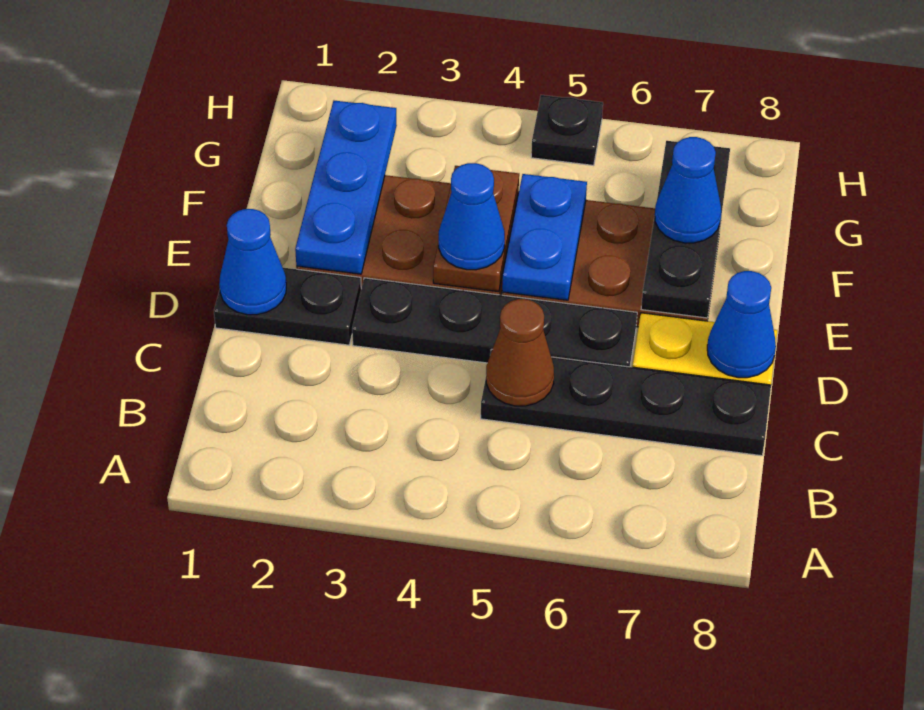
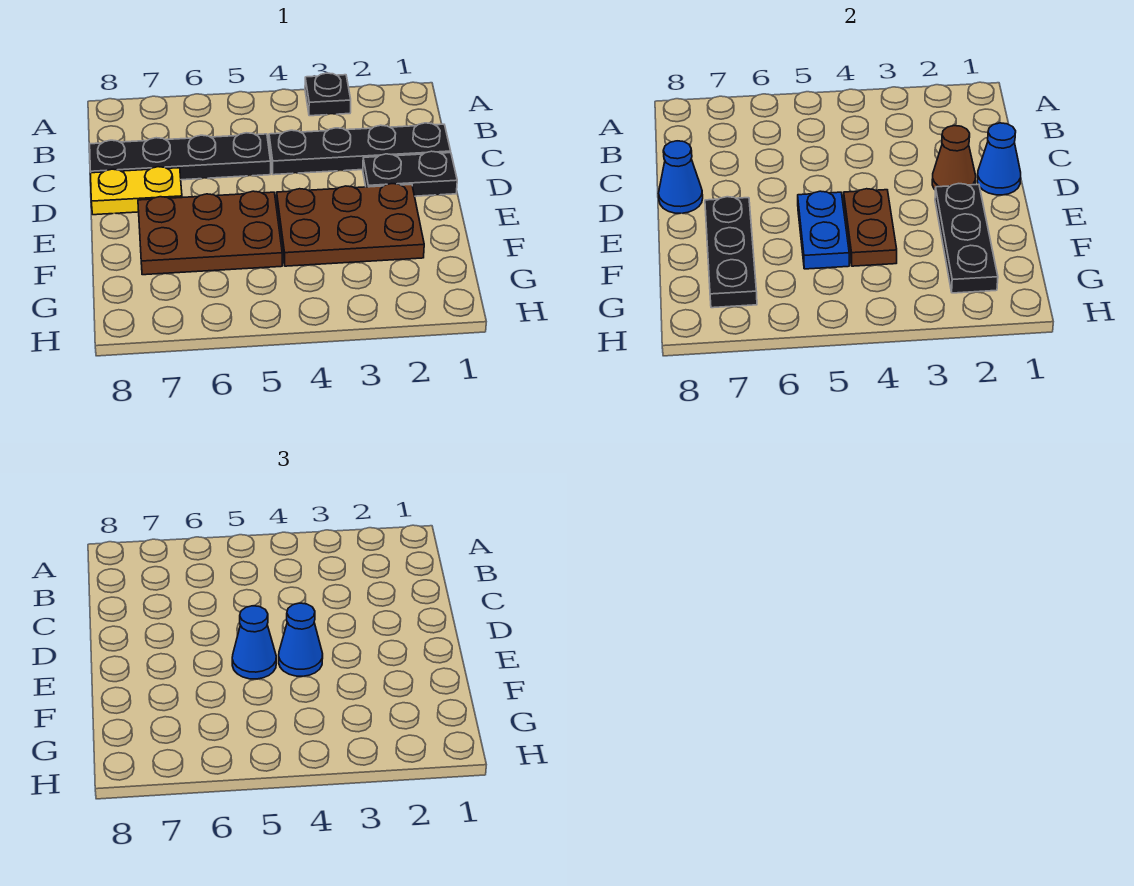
brown 1x1 cone [486,299,554,406] -> brown 1x1 cone moved to [932,126,976,189]
black 1x4 plate [352,278,637,367] -> black 1x4 plate moved to [269,123,451,175]
blue 1x3 plate [295,101,397,274] -> black 1x3 plate [935,184,998,293]
blue 1x1 cone [655,137,721,243] -> blue 1x1 cone moved to [232,606,276,679]
black 1x1 plate [531,95,603,165] -> black 1x1 plate moved to [305,73,351,116]

